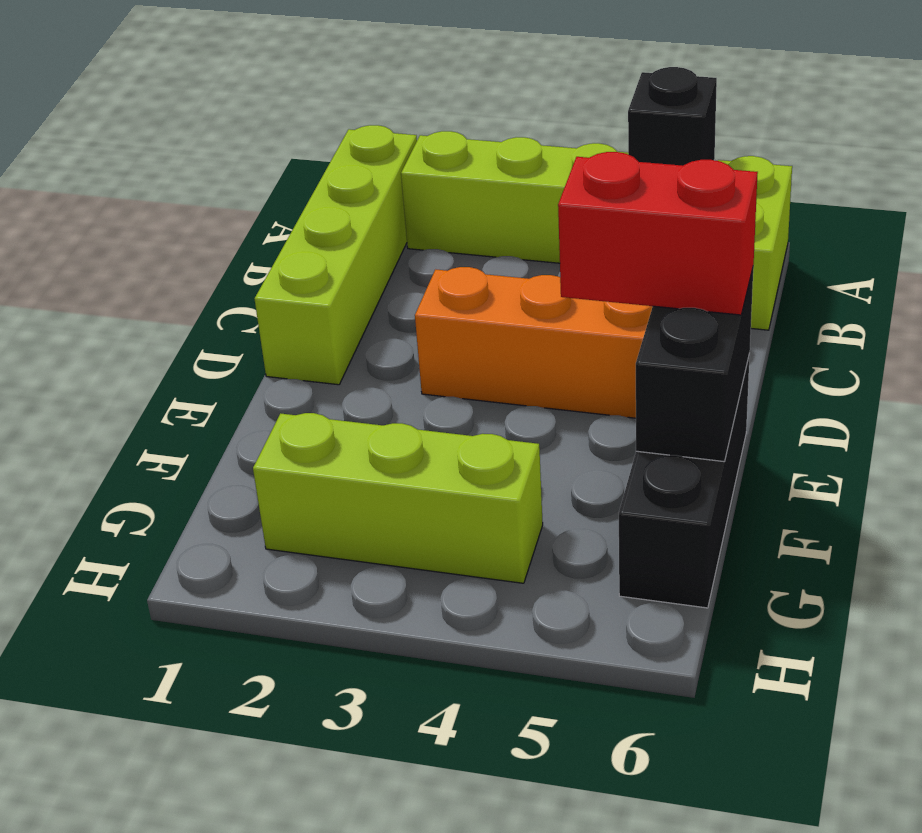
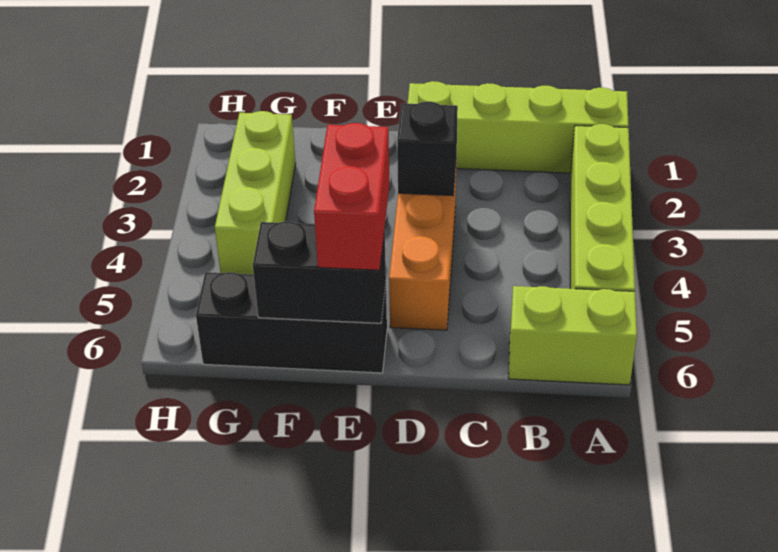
black 1x1 brick [628,67,717,166] -> black 1x1 brick moved to [397,102,458,196]

